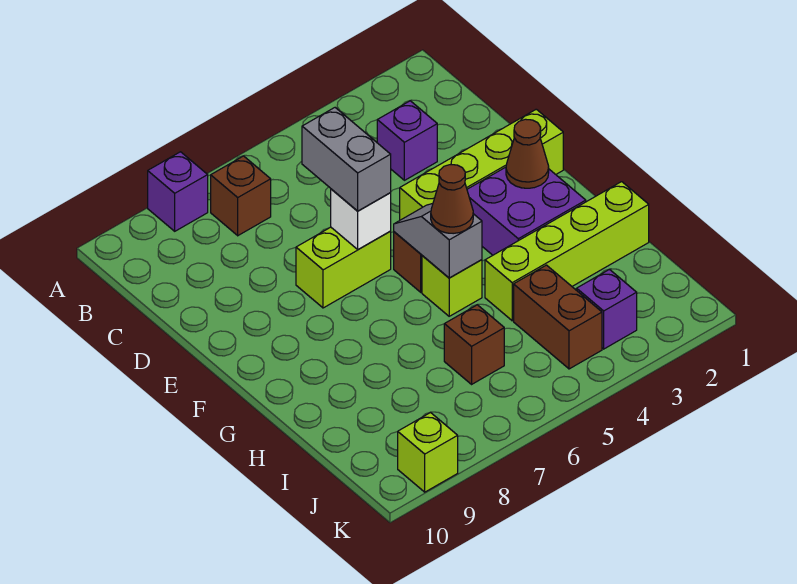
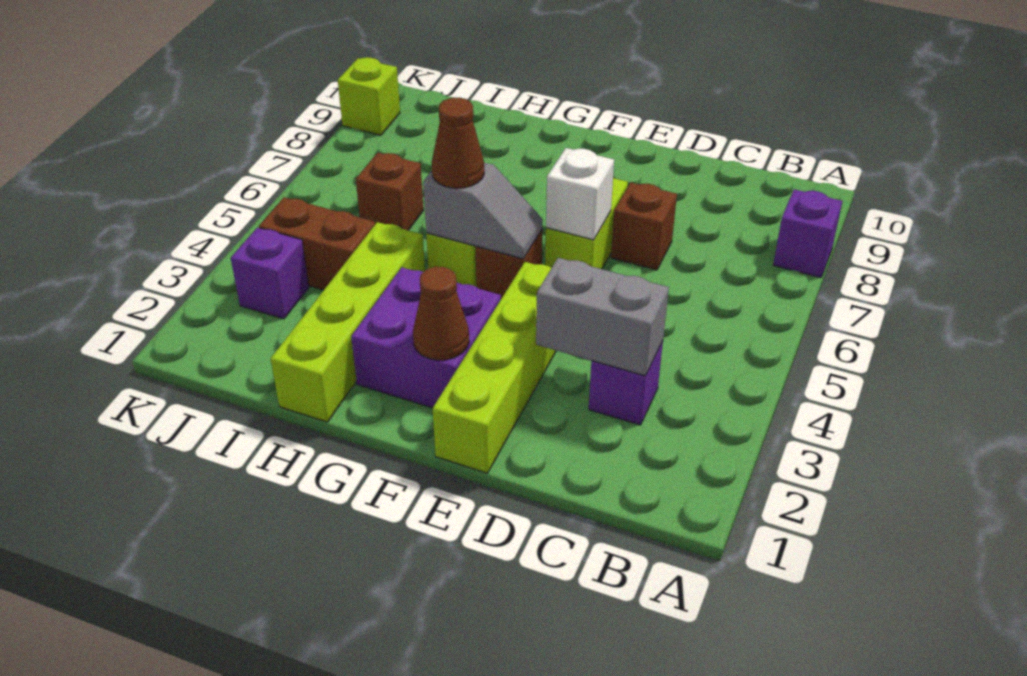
brown 1x1 brick [211,156,271,236] -> brown 1x1 brick moved to [611,182,677,270]
grey 1x2 brick [302,108,391,211] -> grey 1x2 brick moved to [536,258,669,376]

